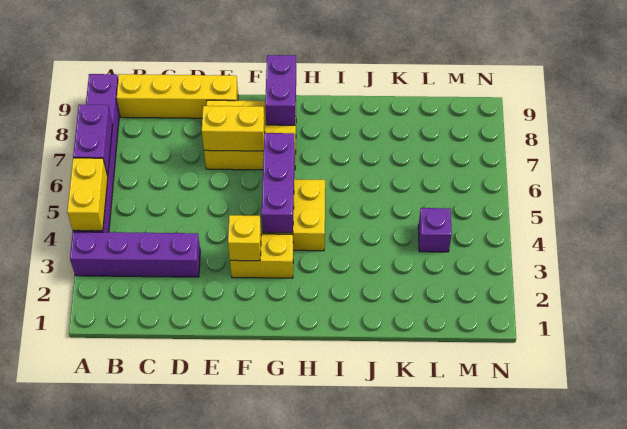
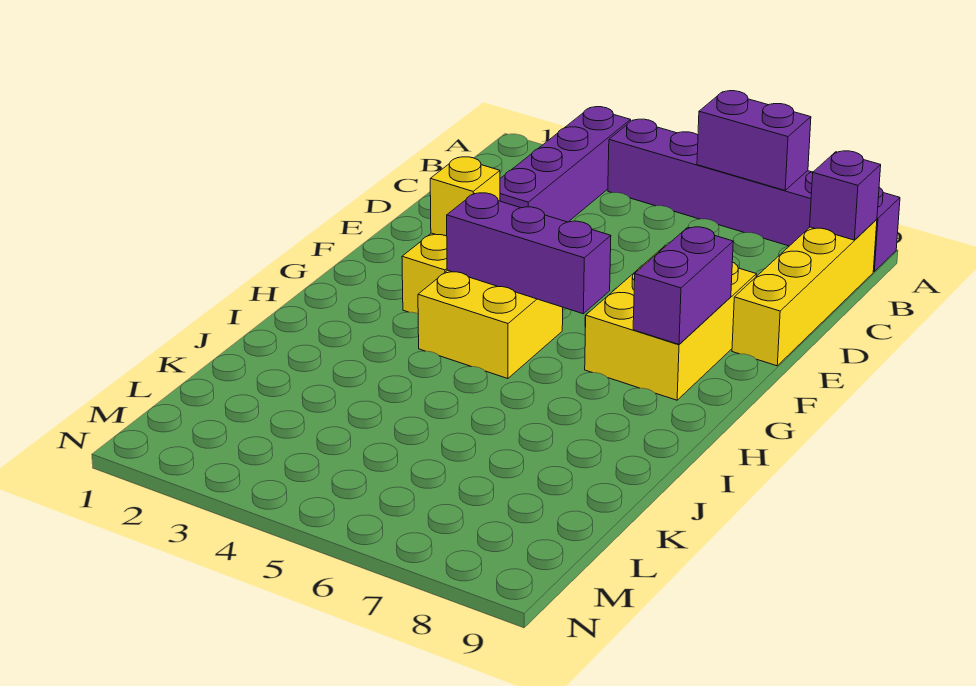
yellow 1x2 brick [67,158,108,231] -> none
yellow 1x2 brick [202,106,265,151] -> none
purple 1x2 brick [265,55,296,125] -> purple 1x2 brick turned to [633,227,733,344]
purple 1x1 brick [418,208,452,252] -> purple 1x1 brick moved to [810,151,881,240]

